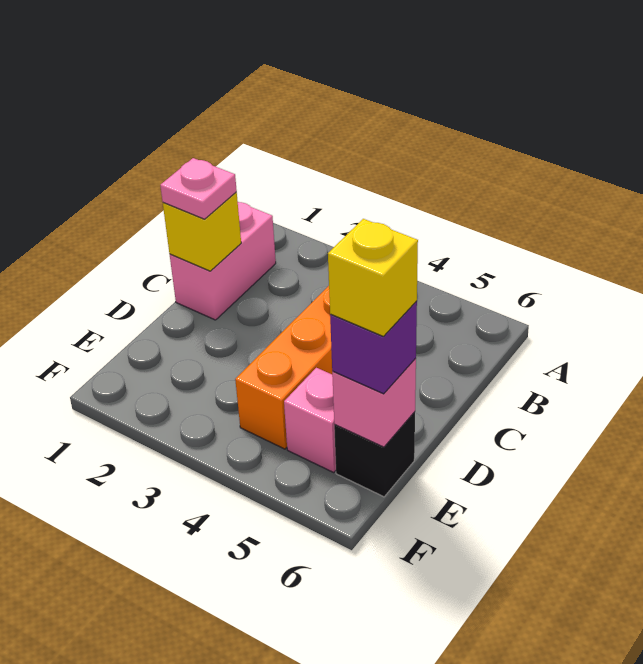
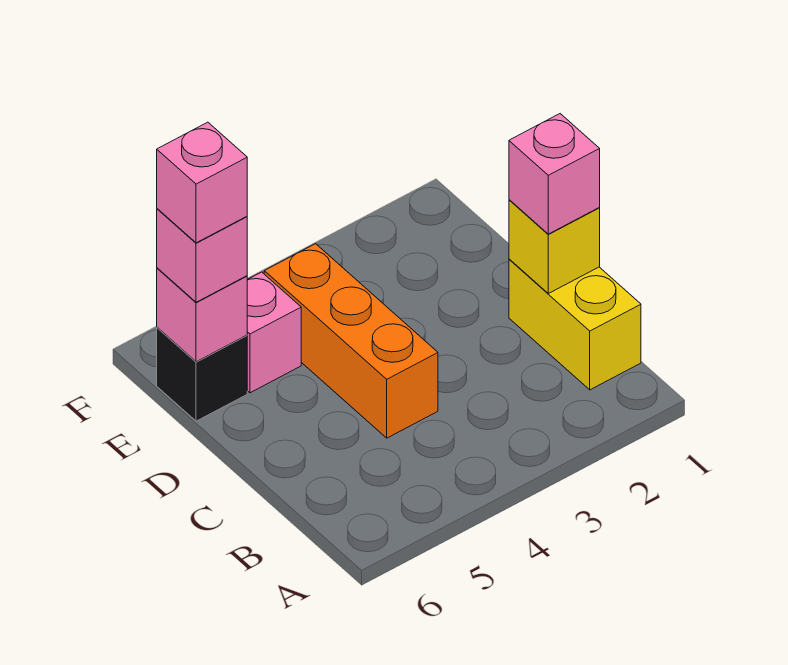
pink 1x2 brick [170,202,276,320] -> yellow 1x2 brick [509,259,641,390]
pink 1x1 plate [160,158,237,219] -> pink 1x1 brick [509,114,600,234]
purple 1x1 brick [330,301,417,394] -> pink 1x1 brick [157,209,247,302]
yellow 1x1 brick [328,219,418,336] -> pink 1x1 brick [157,122,247,243]

